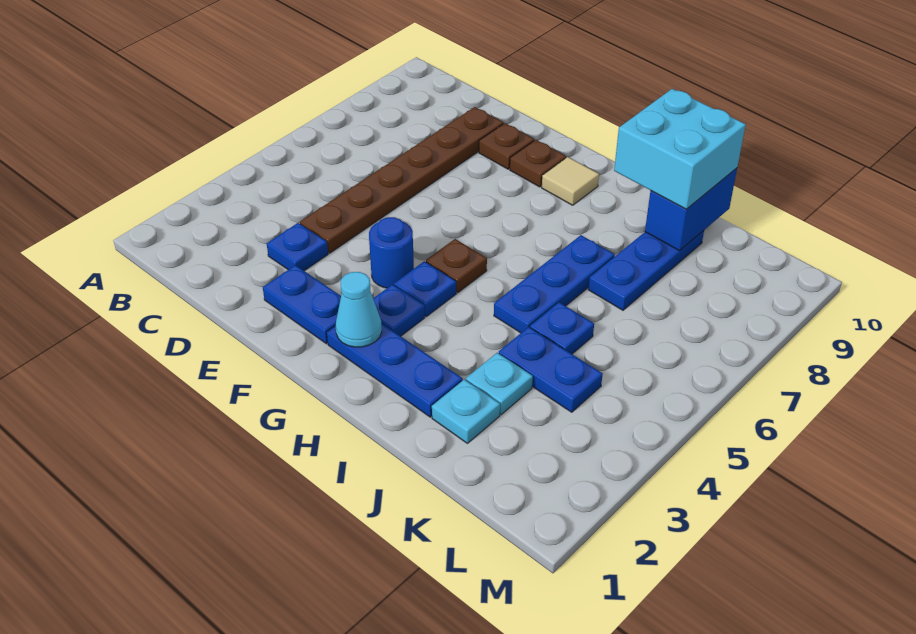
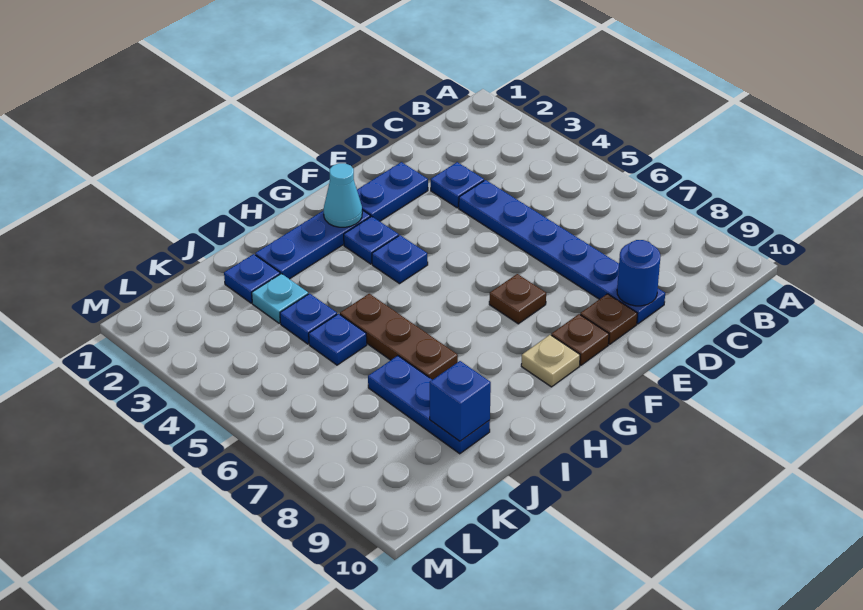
brown 1x6 plate [300,107,503,253] -> blue 1x6 plate [459,180,665,324]
blue 1x1 round brick [369,217,414,288] -> blue 1x1 round brick moved to [617,240,660,306]
brown 1x1 plate [426,239,487,293] -> brown 1x1 plate moved to [489,274,546,324]
tan 1x1 tile [542,157,599,205] -> tan 1x1 plate [521,335,580,387]
blue 1x3 plate [494,235,615,333] -> brown 1x3 plate [340,294,458,380]
cyan 2x2 brick [614,89,746,209] -> none
cyan 1x1 plate [432,379,500,443] -> blue 1x1 plate [224,254,280,303]
blue 1x2 plate [499,327,603,412] -> blue 1x1 plate [280,294,337,344]
blue 1x2 brick [645,168,737,251] -> blue 1x1 brick [430,361,491,441]

